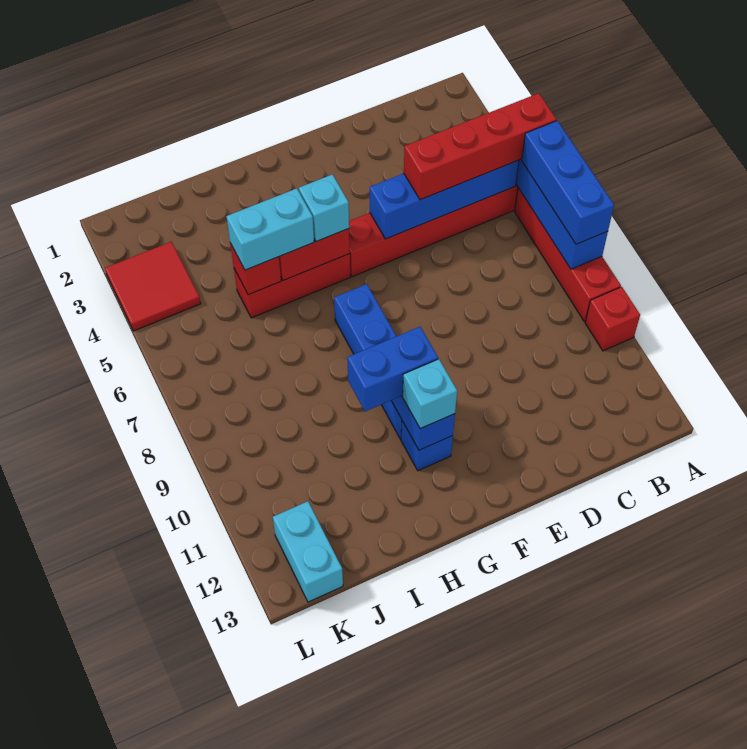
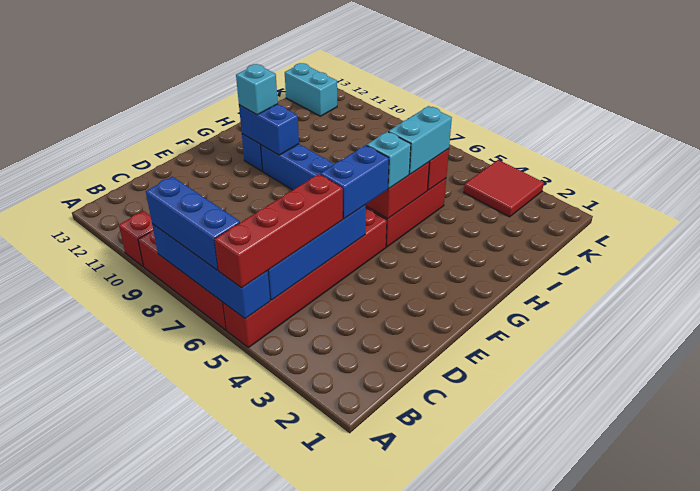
blue 1x2 brick [347,327,438,411] -> blue 1x2 brick moved to [320,145,389,219]

